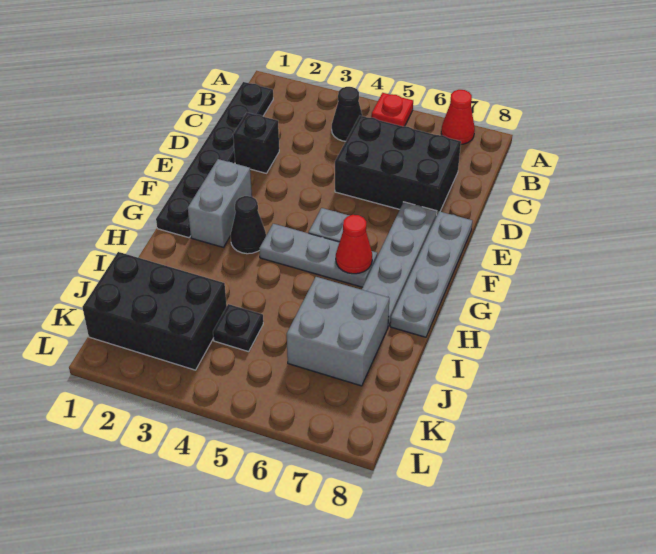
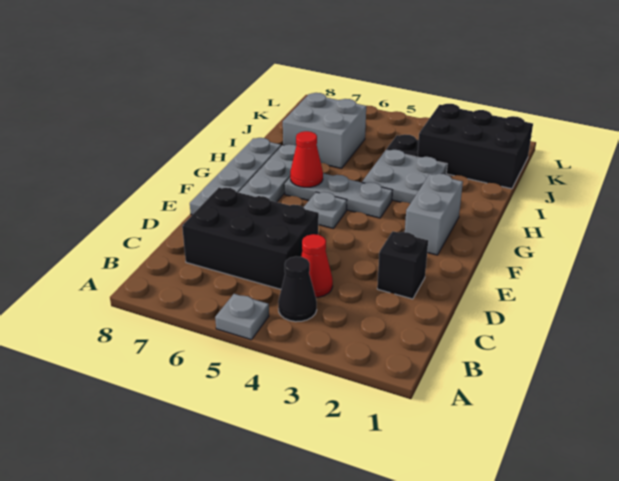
red 1x1 plate [371,93,413,126] -> grey 1x1 plate [215,294,269,340]
red 1x1 cone [441,90,475,144] -> red 1x1 cone moved to [301,234,333,297]
black 1x6 plate [156,82,273,238] -> none
black 1x1 cone [231,196,266,254] -> none
none -> grey 2x2 plate [362,150,447,204]

